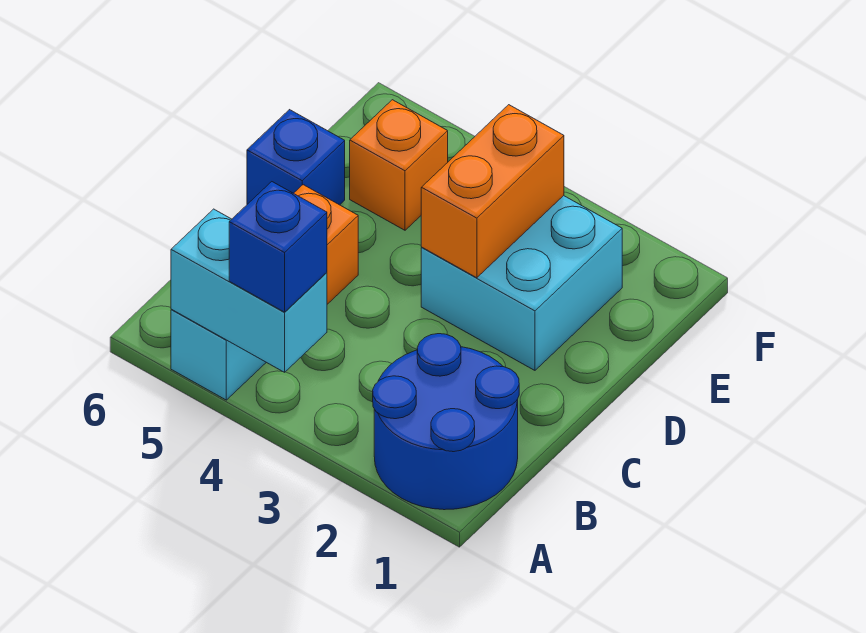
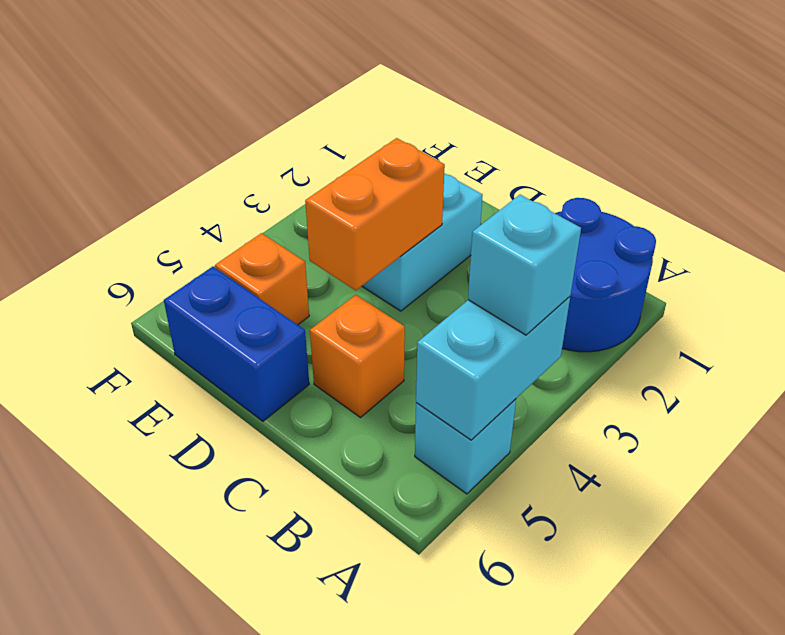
blue 1x1 brick [229,182,327,312] -> cyan 1x1 brick [468,195,581,335]
orange 1x2 brick [421,105,564,278] -> orange 1x2 brick turned to [305,138,445,290]
blue 1x1 brick [247,110,345,205] -> blue 1x2 brick [164,266,309,421]

